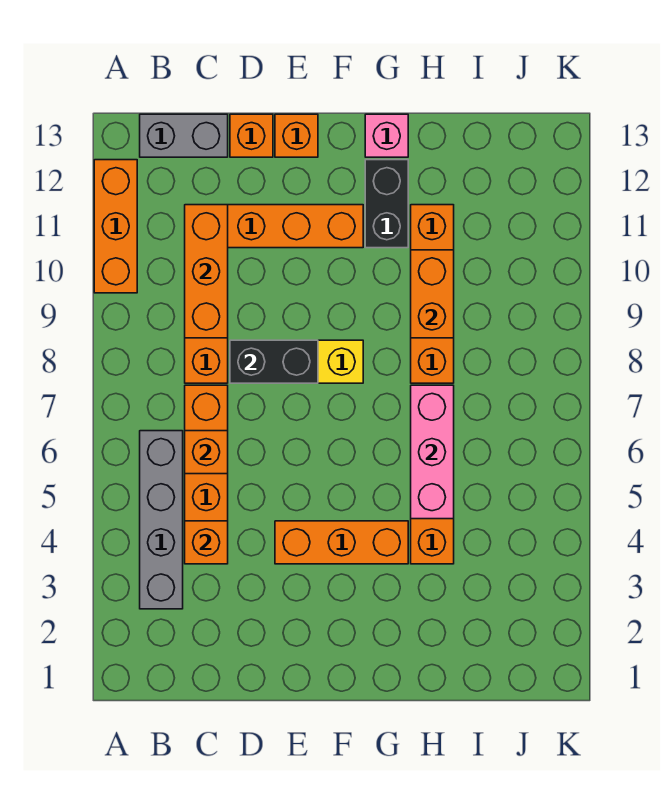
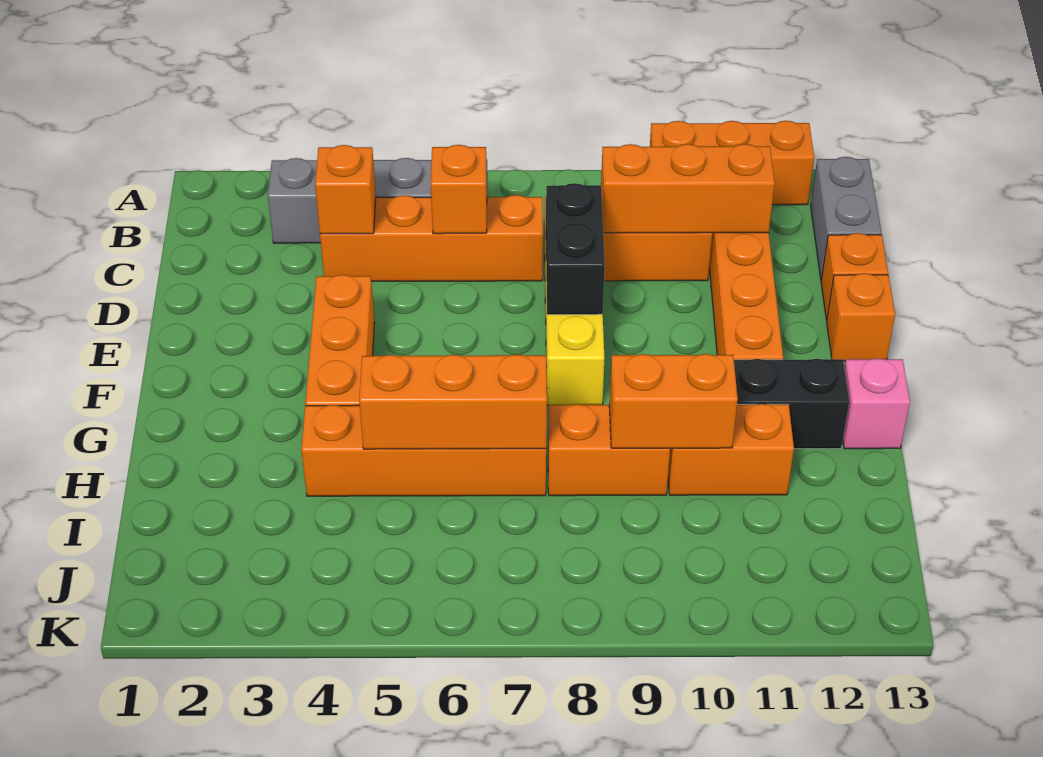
pink 1x3 brick [411,385,454,519] -> orange 1x3 brick [359,355,547,449]

